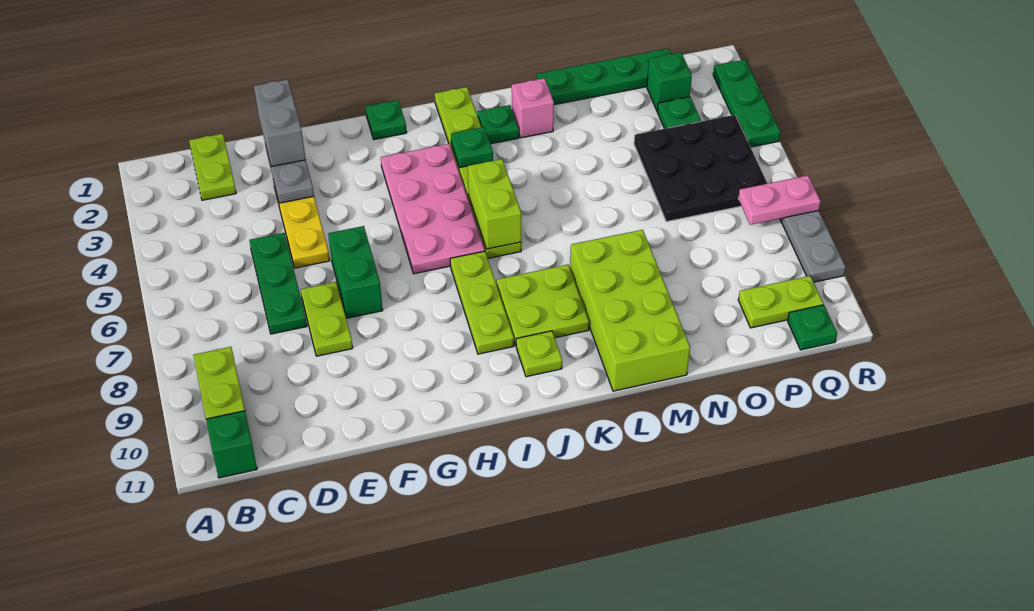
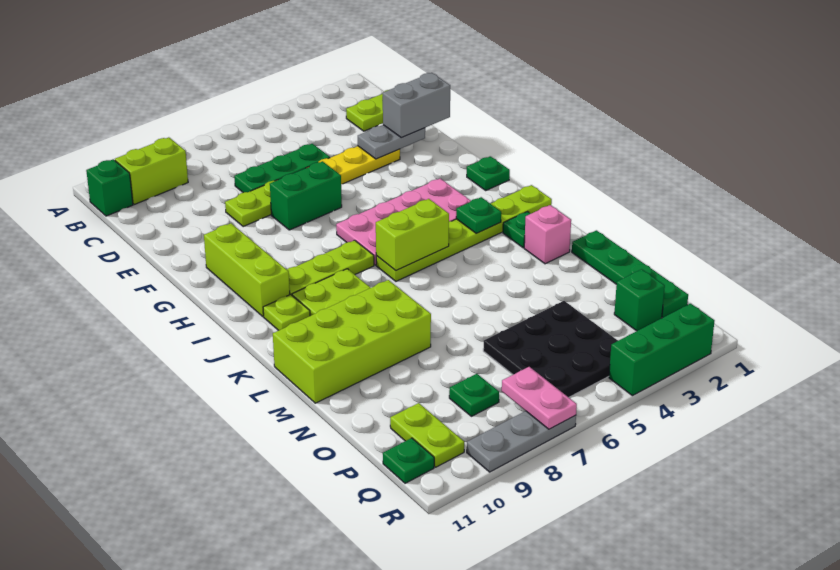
none -> lime 1x3 brick [204,223,290,316]
green 1x1 plate [657,97,701,129] -> green 1x1 plate moved to [449,374,499,416]
green 1x3 plate [713,60,781,147] -> green 1x3 brick [609,304,715,396]

